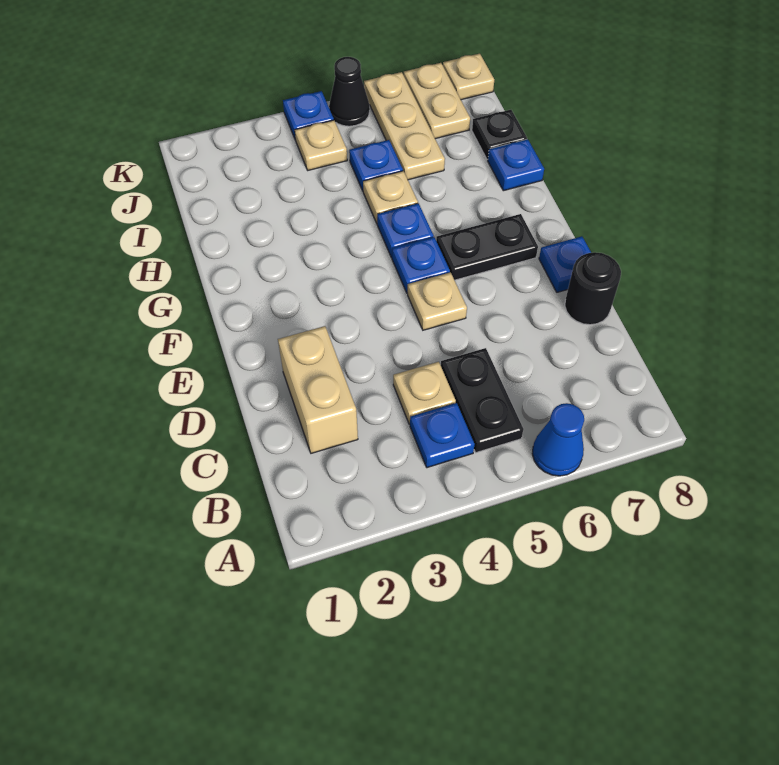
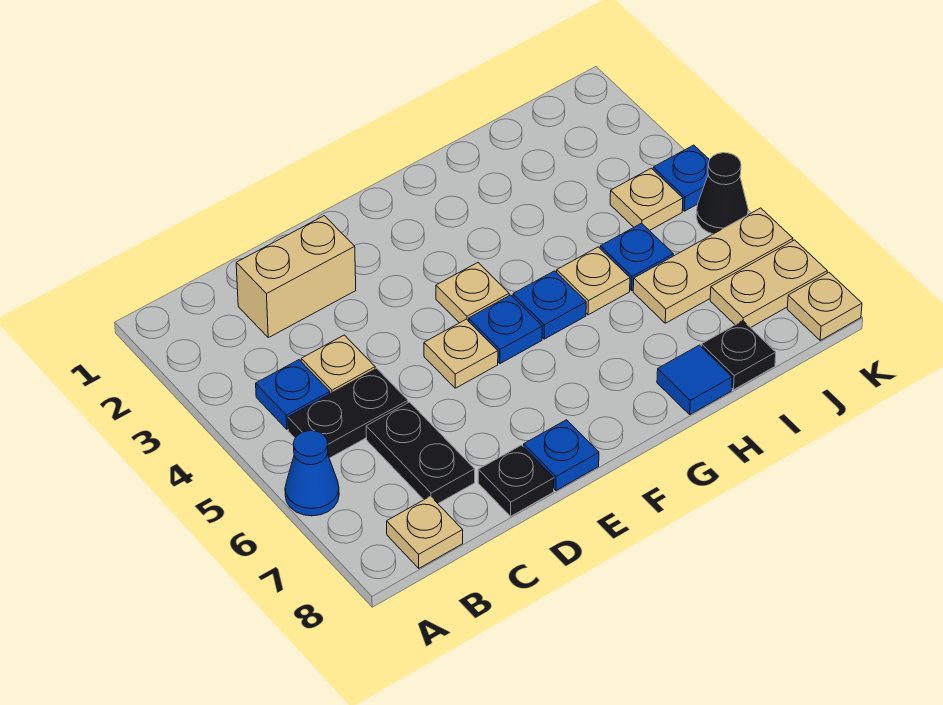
none -> tan 1x1 plate [387,496,463,568]
black 1x1 round brick [565,252,621,325] -> black 1x1 plate [478,445,554,516]
none -> tan 1x1 plate [436,263,509,323]
black 1x2 plate [436,214,538,280] -> black 1x2 plate moved to [366,402,475,503]
blue 1x1 plate [488,139,544,191] -> blue 1x1 tile [657,345,732,414]

